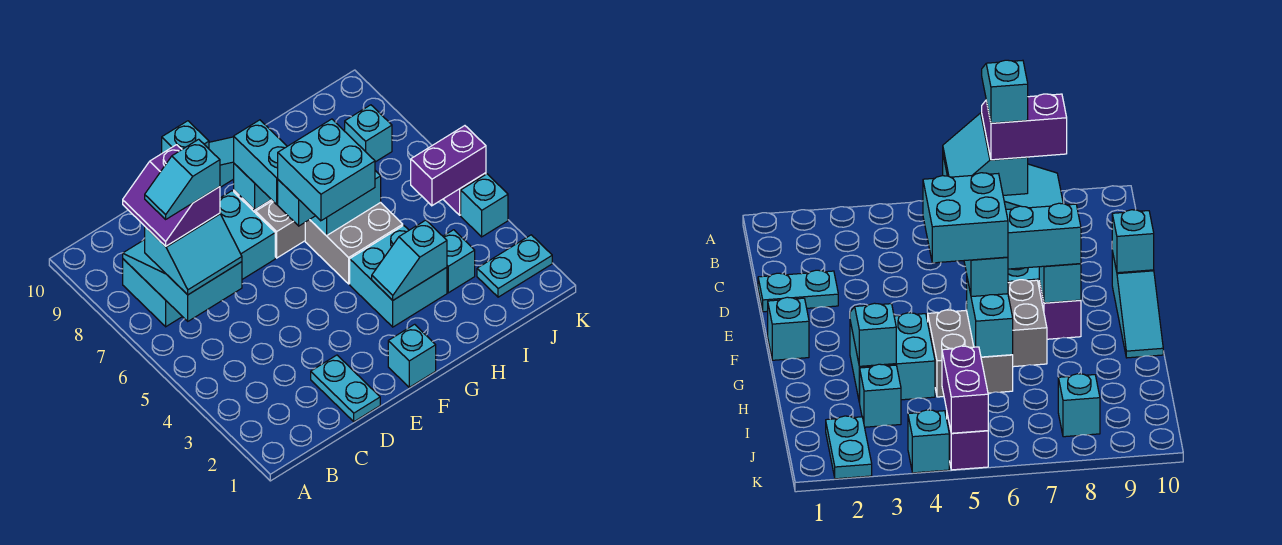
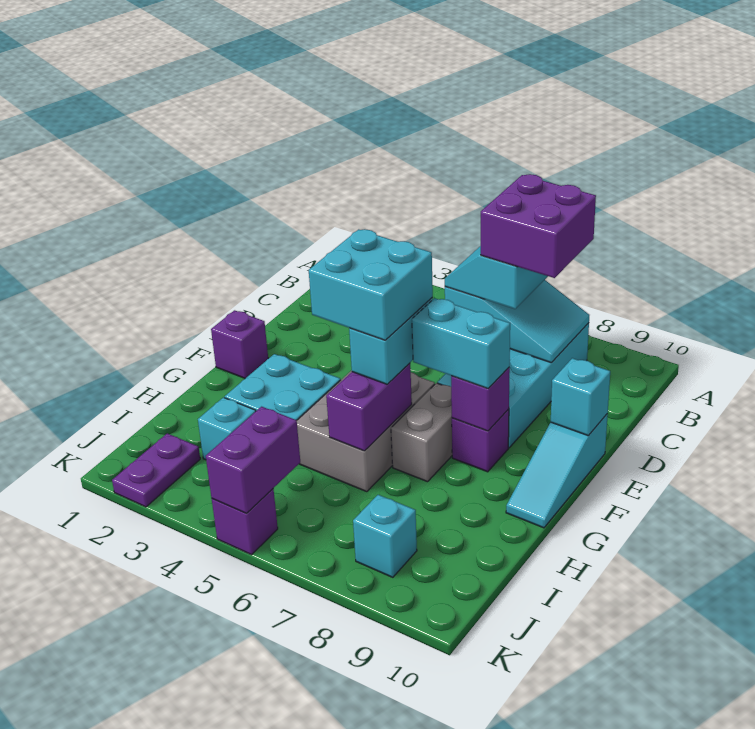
purple 2x2 slope [123,145,220,246] -> purple 2x2 brick [481,174,596,278]
cyan 1x2 slope [145,139,220,219] -> none
cyan 1x2 plate [311,355,380,422] -> none
cyan 1x1 brick [388,324,436,387] -> purple 1x1 brick [211,310,268,378]
cyan 1x1 brick [234,164,271,210] -> purple 1x1 brick [451,367,510,431]
cyan 1x2 slope [372,220,447,300] -> none
grey 2x2 brick [305,202,403,284] -> grey 2x3 brick [297,370,435,492]
cyan 1x2 brick [310,171,381,236] -> purple 1x2 brick [326,363,412,451]
cyan 1x2 plate [477,235,552,297] -> purple 1x2 plate [112,433,200,507]
cyan 1x1 brick [461,174,508,237] -> none

